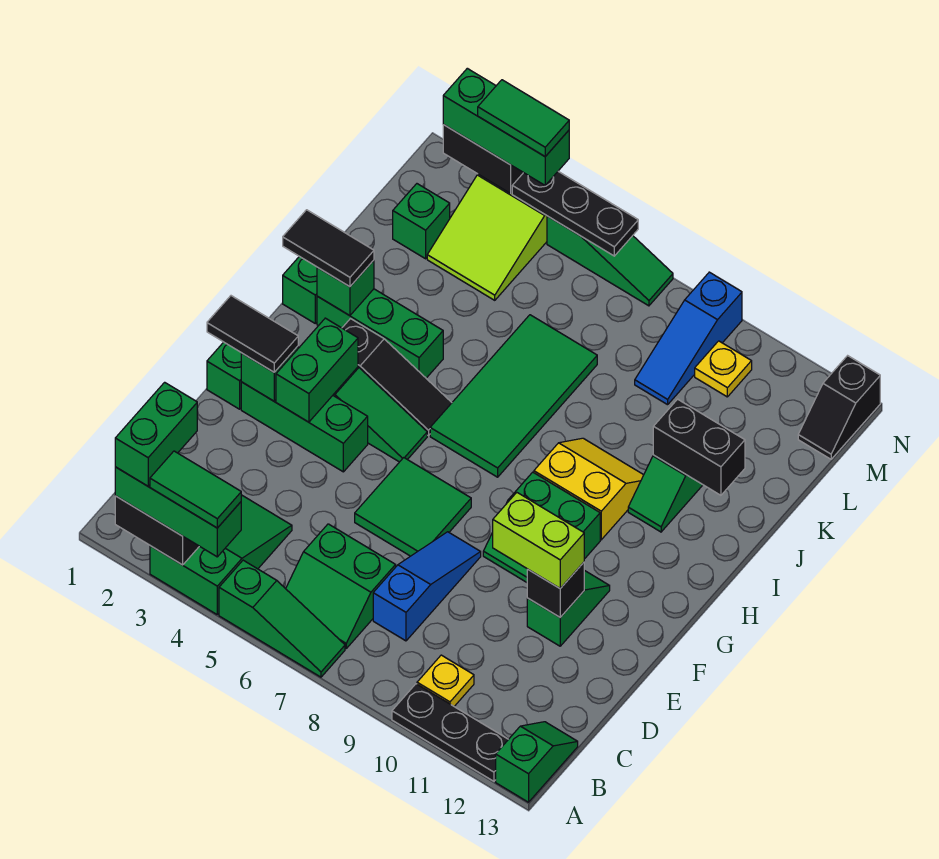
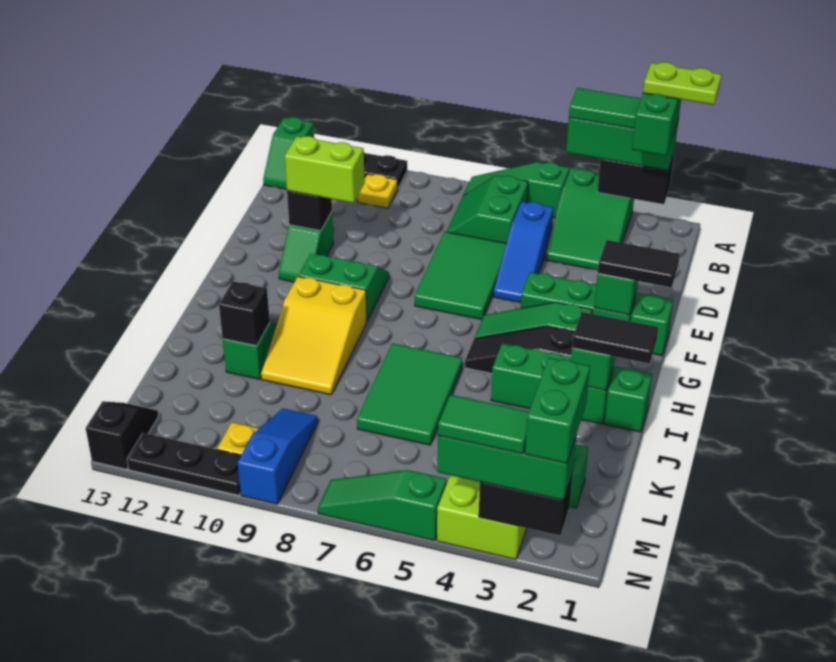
none -> lime 1x2 plate [643,62,722,105]
green 2x2 slope [286,524,396,648] -> green 2x2 slope turned to [446,176,528,243]
blue 1x3 slope [373,532,481,641] -> blue 1x3 slope moved to [494,202,554,303]
green 2x2 tile [355,458,471,556] -> green 2x3 tile [415,232,507,319]
green 1x2 brick [276,318,358,422] -> green 1x2 brick moved to [525,358,590,463]
green 2x4 tile [430,315,597,477] -> green 2x3 tile [357,344,462,445]
yellow 2x2 slope [534,438,643,540] -> yellow 2x3 slope [261,277,367,395]
black 1x2 brick [653,399,745,495] -> black 1x1 brick [219,281,270,346]
black 1x3 plate [512,172,638,256] -> black 1x3 plate moved to [127,433,241,495]

